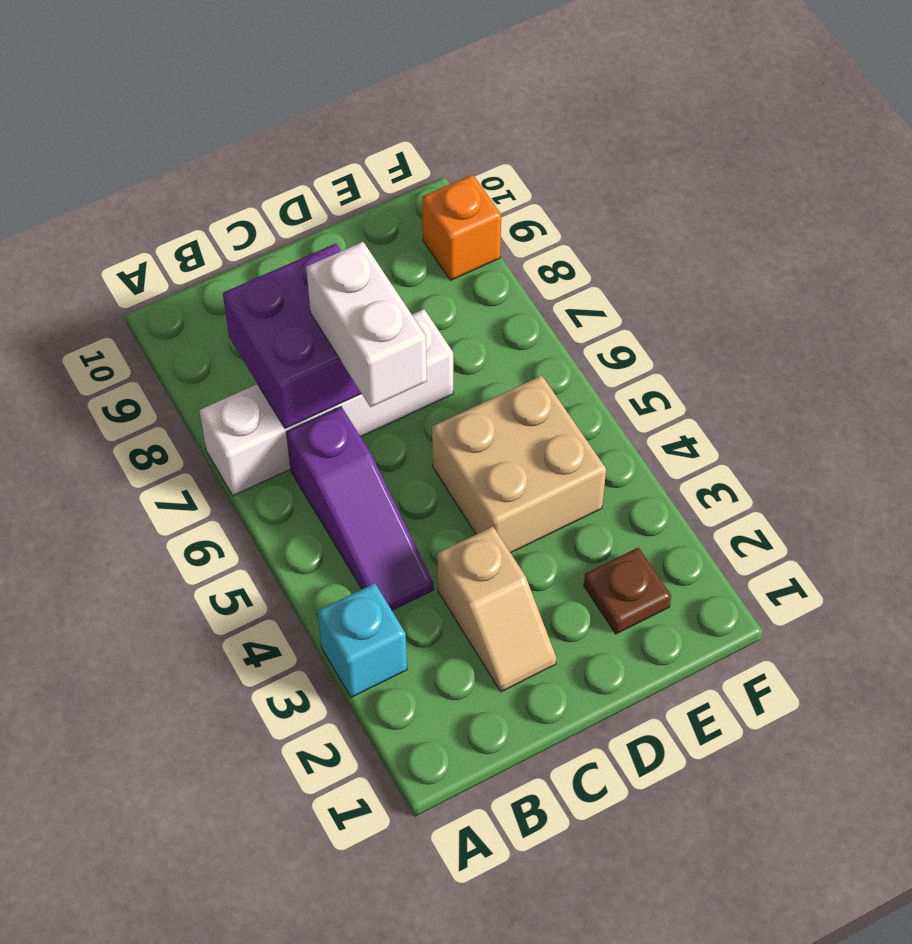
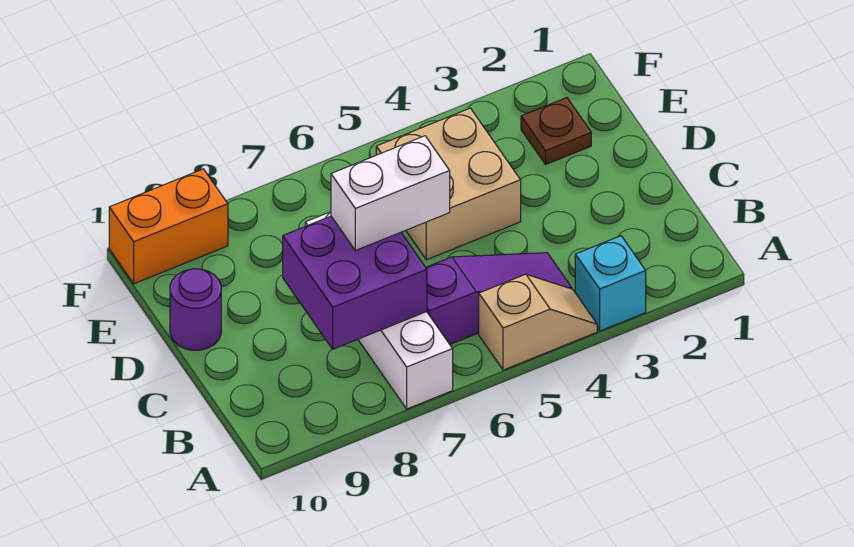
tan 1x2 slope [437,527,556,692] -> tan 1x2 slope moved to [479,274,597,370]
none -> purple 1x1 round brick [170,269,221,350]
orange 1x1 brick [422,175,501,280] -> orange 1x2 brick [109,169,228,284]

